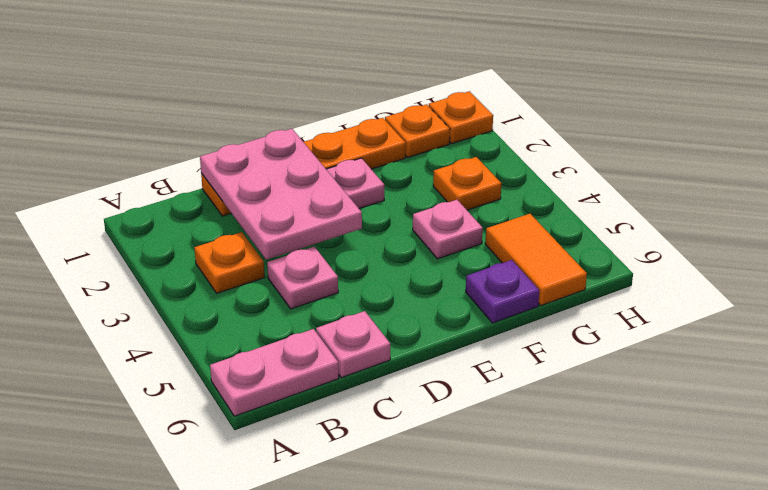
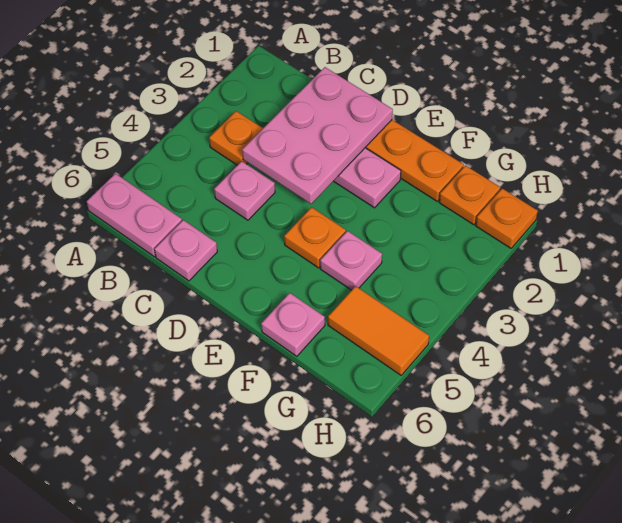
purple 1x1 plate [466,260,539,323] -> pink 1x1 plate [261,293,325,356]
orange 1x1 plate [433,157,501,210] -> orange 1x1 plate moved to [284,207,346,268]
orange 1x2 tile [485,214,587,306] -> orange 1x2 tile turned to [328,286,429,375]

